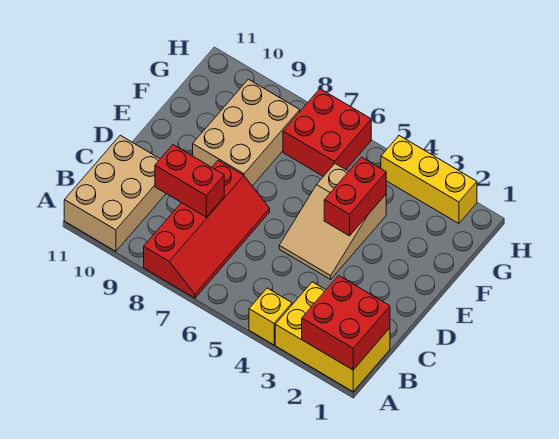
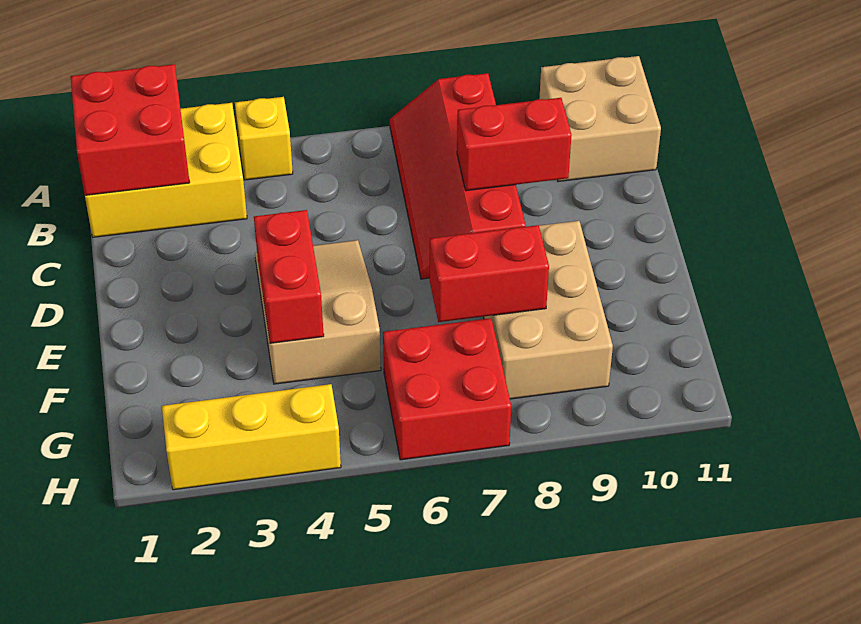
tan 2x3 brick [64,135,166,251] -> tan 2x2 brick [539,56,661,182]
none -> red 1x2 brick [430,225,549,322]

